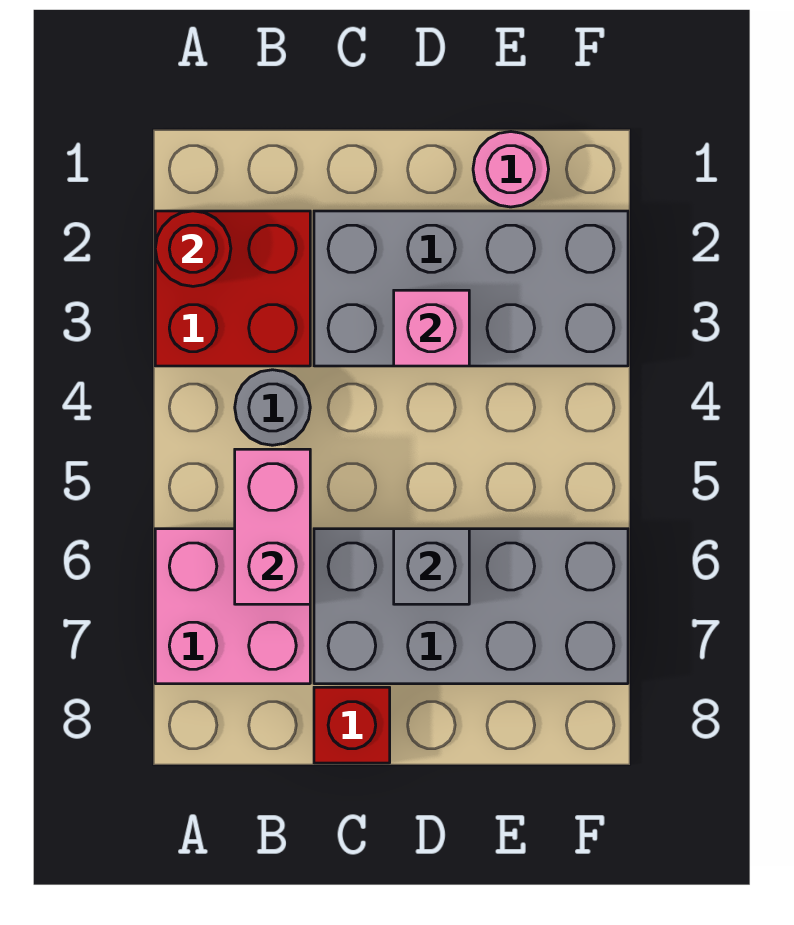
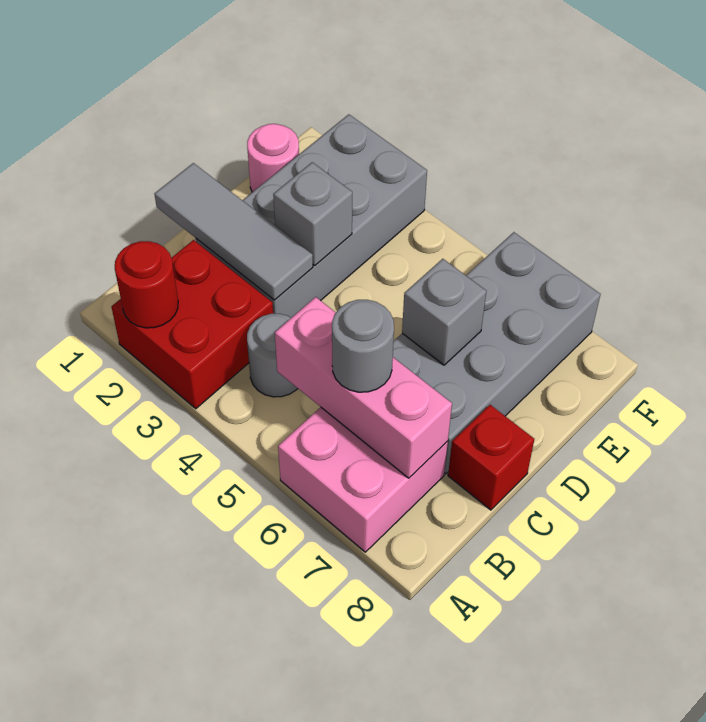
pink 1x2 brick [235,449,310,604] -> pink 1x3 brick [275,297,452,478]
none -> grey 1x1 round brick [332,300,394,392]
none -> grey 1x3 tile [155,163,313,300]
pink 1x1 brick [394,290,469,366] -> grey 1x1 brick [273,162,352,265]

